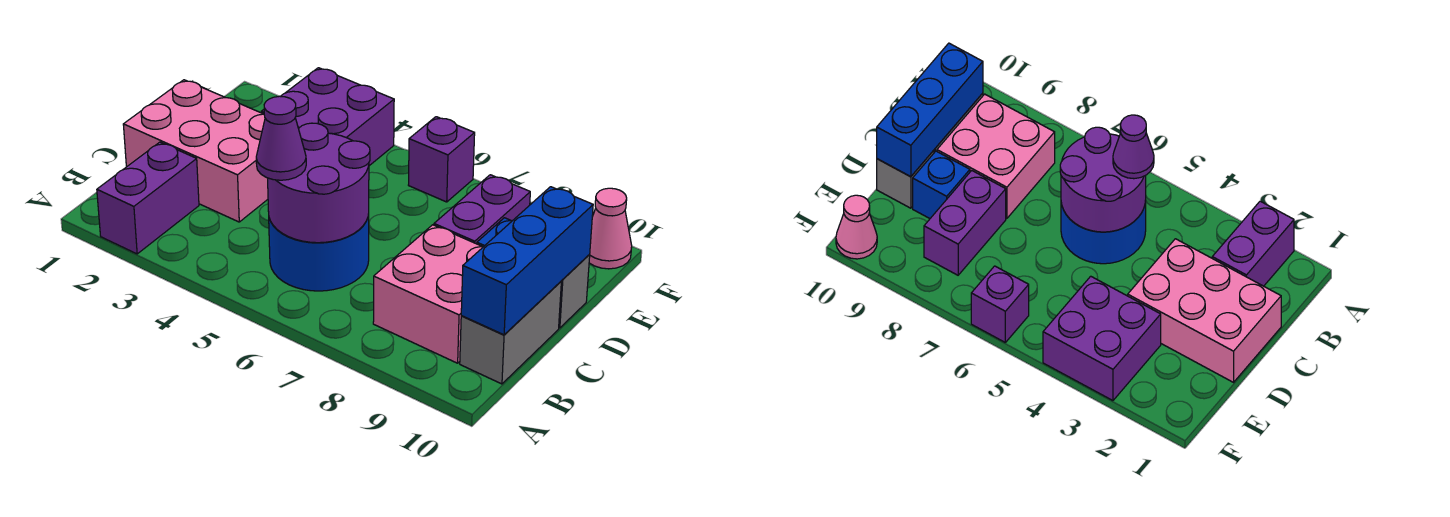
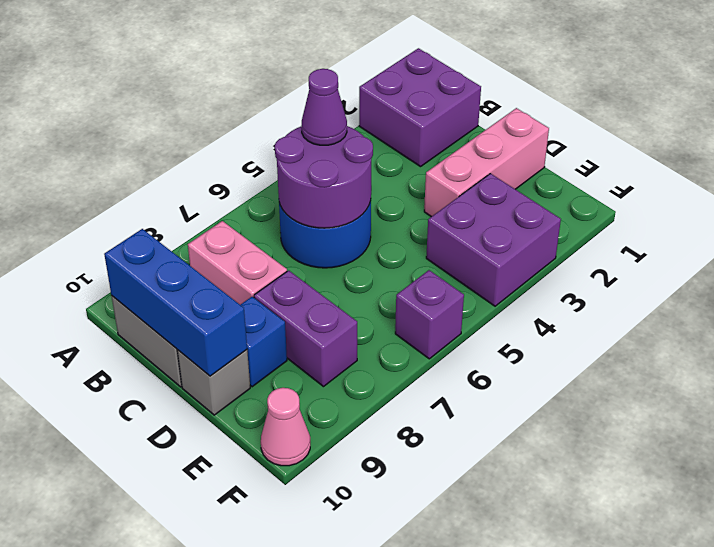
purple 1x2 brick [97,142,199,254] -> purple 2x2 brick [359,48,481,167]
pink 2x2 brick [373,225,483,363] -> pink 1x2 brick [188,221,287,305]
pink 2x3 brick [123,80,268,222] -> pink 1x3 brick [424,108,549,217]

